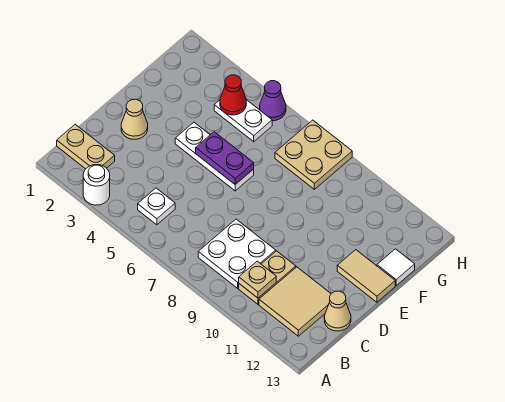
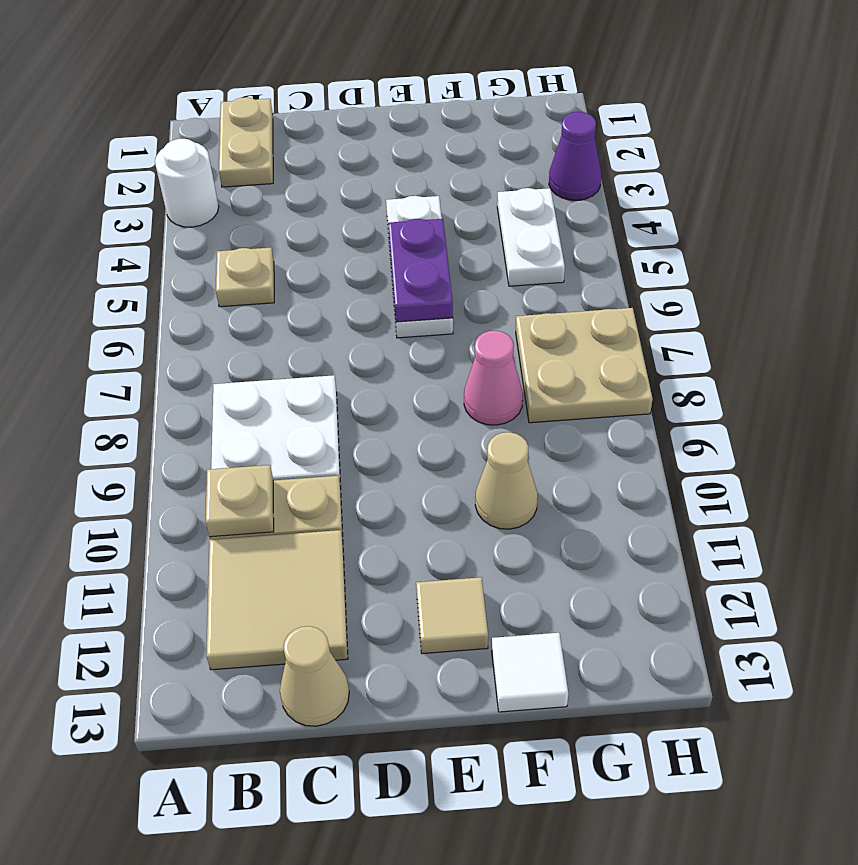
white 1x1 plate [138,188,175,225] -> tan 1x1 plate [216,248,274,307]
tan 1x1 cone [121,99,148,139] -> tan 1x1 cone moved to [475,432,538,529]
tan 1x2 tile [337,250,395,302] -> tan 1x1 tile [416,577,488,654]
none -> pink 1x1 cone [464,331,523,425]
red 1x1 cone [220,75,246,115] -> none
purple 1x1 cone [260,81,286,121] -> purple 1x1 cone moved to [549,112,601,200]

